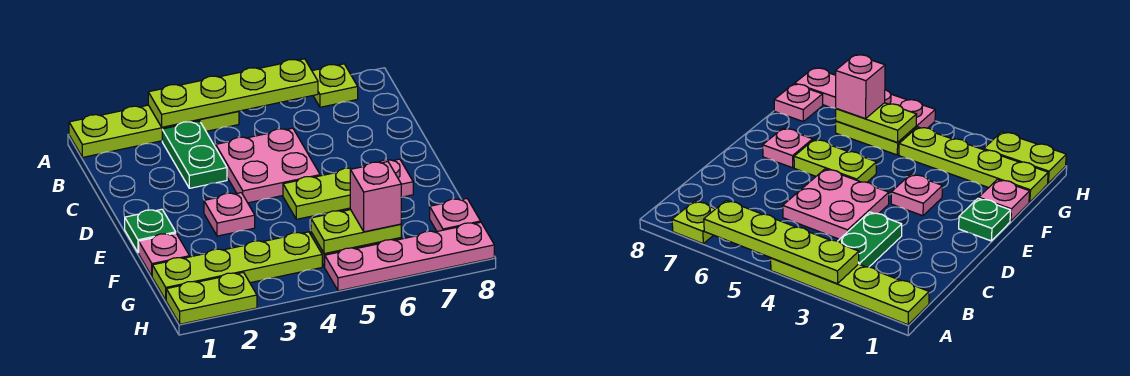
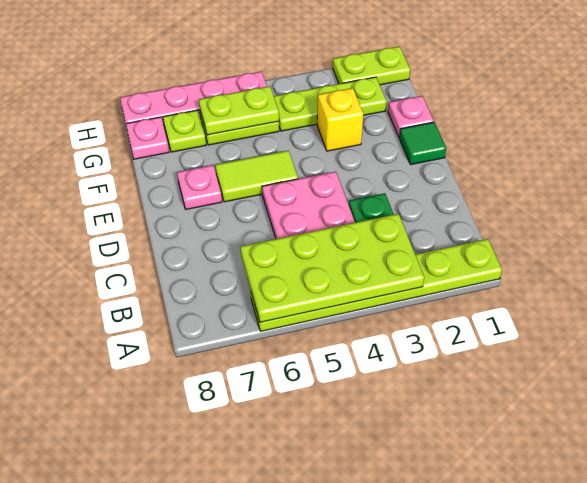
lime 1x4 plate [69,105,239,157] -> lime 1x6 plate [251,239,502,331]
lime 1x4 plate [148,59,318,127] -> lime 2x4 plate [241,214,424,322]
lime 1x1 plate [312,64,358,107] -> lime 1x1 plate moved to [163,110,206,152]
green 1x1 plate [125,209,176,253] -> green 1x1 tile [399,122,446,165]
pink 1x1 plate [204,193,255,236] -> none
lime 1x2 plate [283,168,351,219] -> lime 1x2 tile [215,150,298,202]
none -> yellow 1x1 brick [317,88,363,151]
lime 1x4 plate [152,232,322,300] -> lime 1x3 plate [274,77,387,131]
pink 1x1 brick [350,162,401,232] -> none

